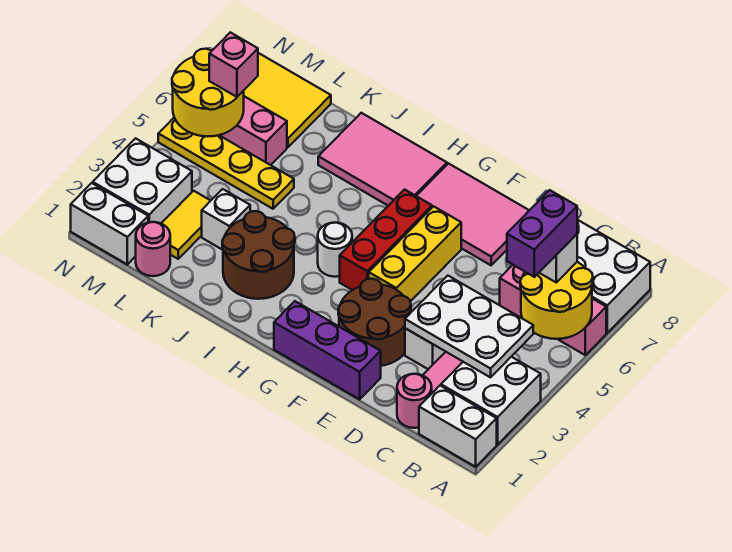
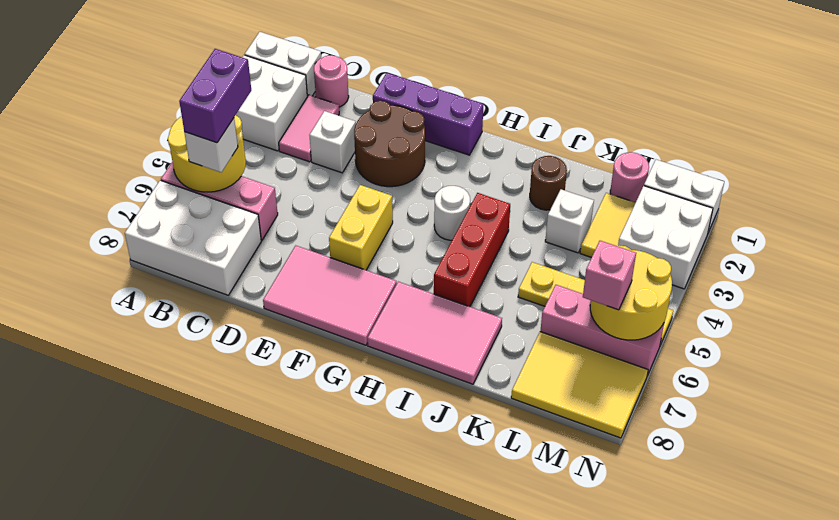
white 2x3 plate [405,276,533,377] -> none
yellow 1x3 brick [369,206,461,301] -> yellow 1x2 brick [329,185,393,270]
red 1x3 brick [340,190,432,290] -> red 1x3 brick moved to [434,193,510,307]
brown 2x2 round brick [222,211,295,299] -> brown 1x1 round brick [530,156,567,210]

